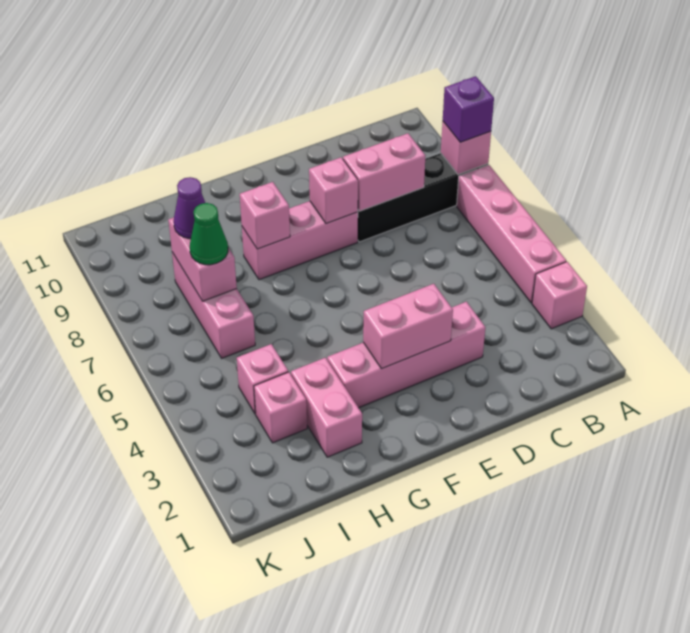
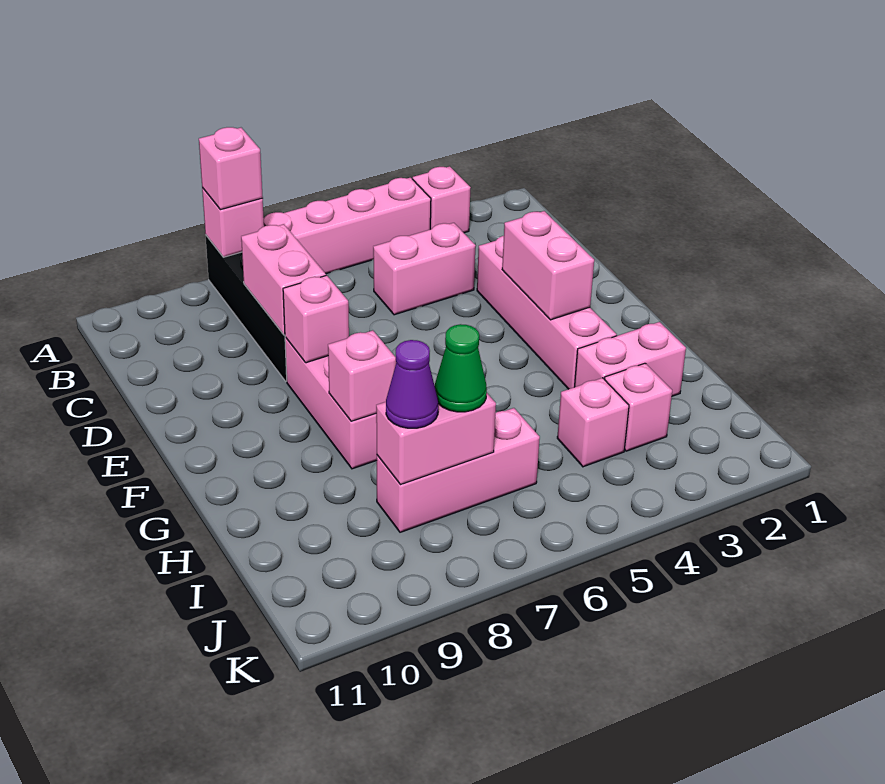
purple 1x1 brick [443,76,494,142] -> pink 1x1 brick [199,127,263,210]
none -> pink 1x2 brick [373,223,476,315]

